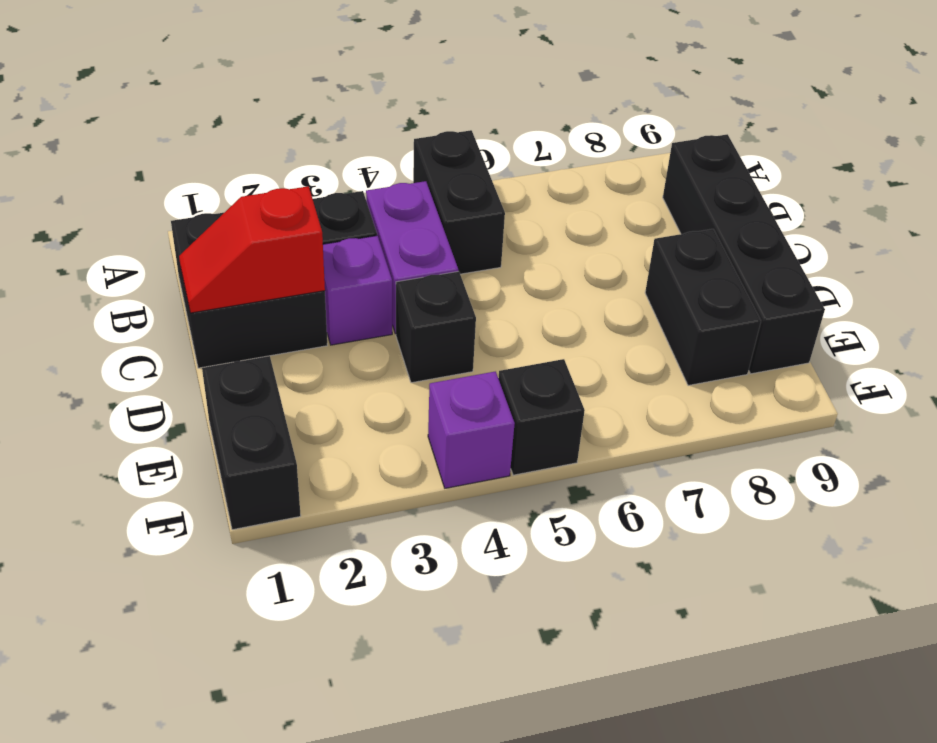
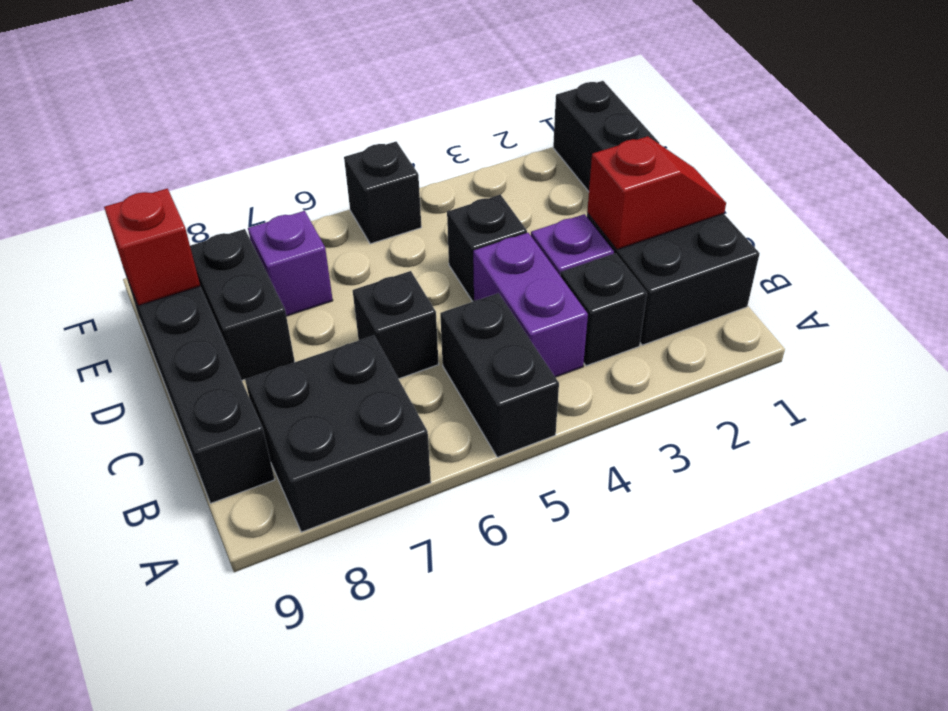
none -> black 2x2 brick [245,336,431,532]
none -> black 1x1 brick [353,271,439,379]
none -> red 1x1 brick [104,188,200,306]
purple 1x1 brick [428,372,515,488] -> purple 1x1 brick moved to [248,211,333,316]

